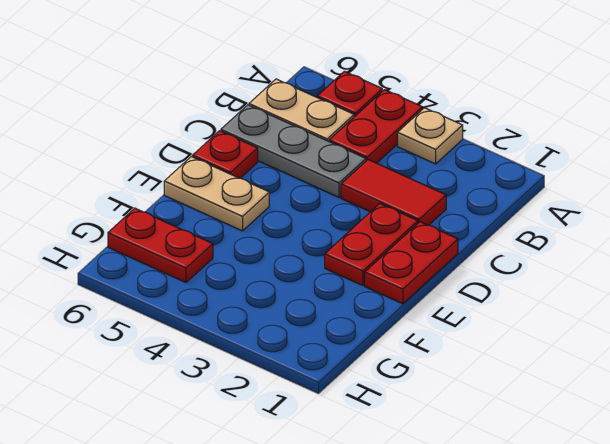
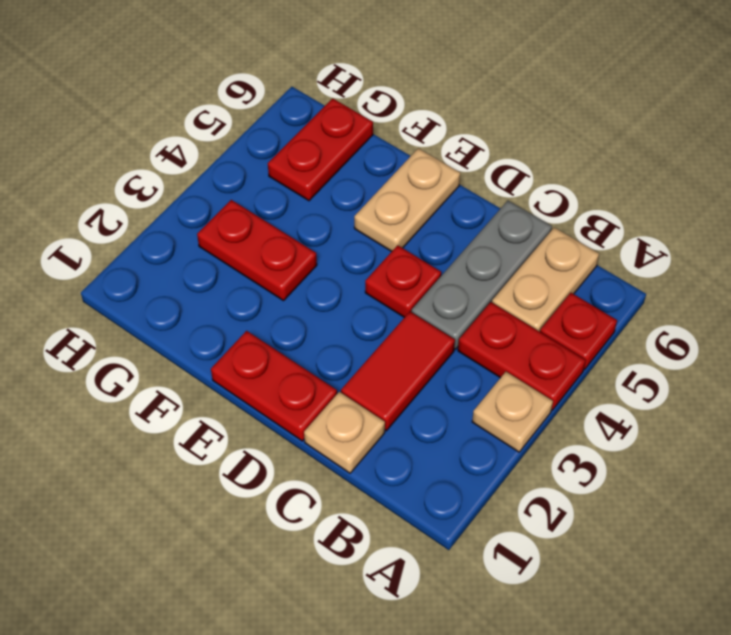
none -> tan 1x1 plate [304,392,385,473]
red 1x2 plate [325,204,418,286] -> red 1x2 plate moved to [197,200,317,301]
red 1x1 plate [193,131,258,178] -> red 1x1 plate moved to [365,245,441,318]

